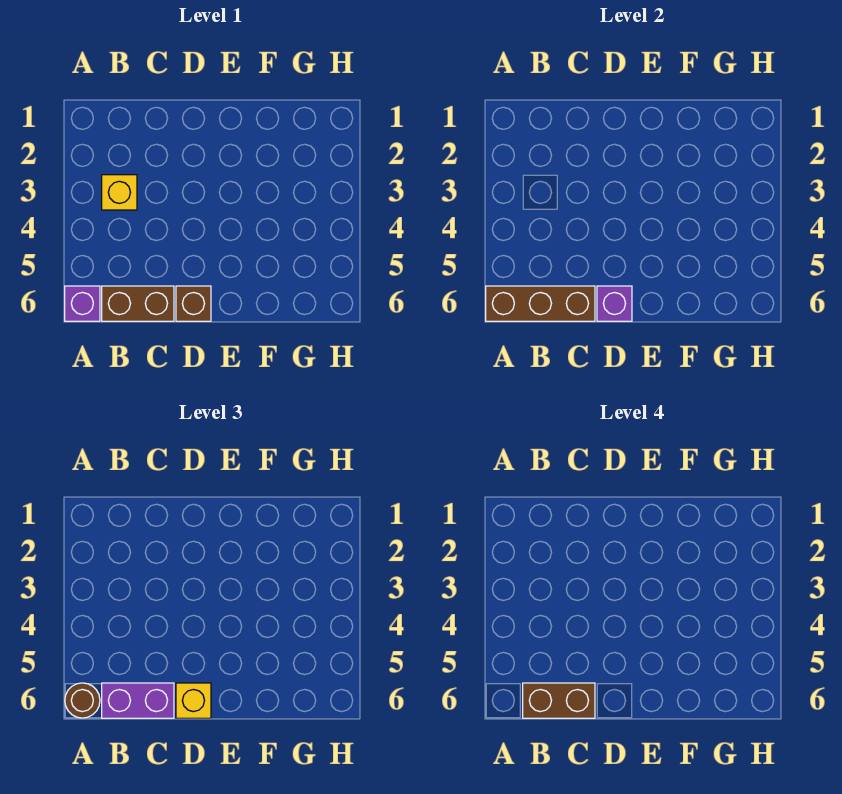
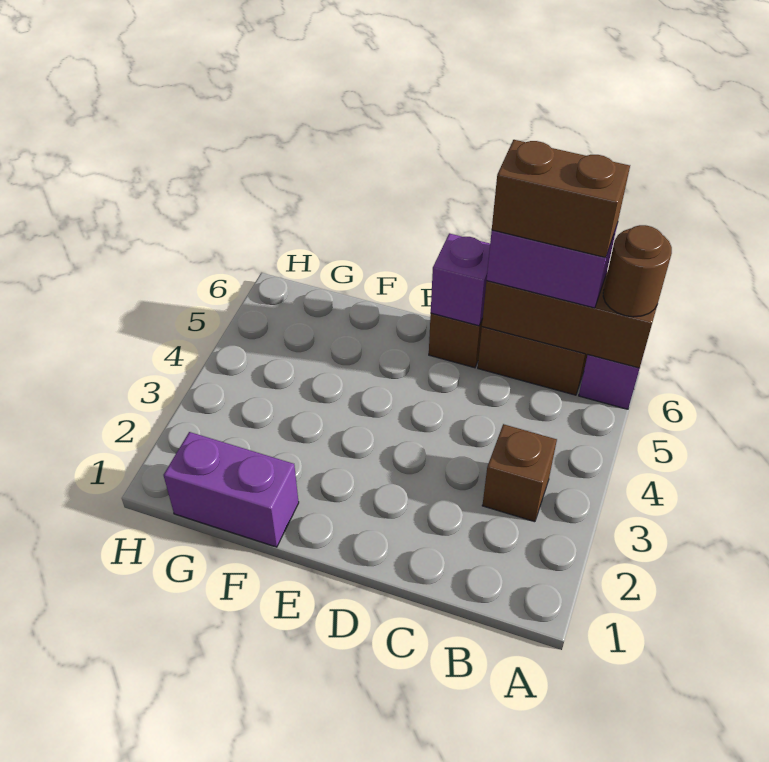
yellow 1x1 brick [102,175,137,210] -> brown 1x1 brick [482,424,557,522]
yellow 1x1 brick [176,683,211,718] -> none
none -> purple 1x2 brick [164,432,299,547]

